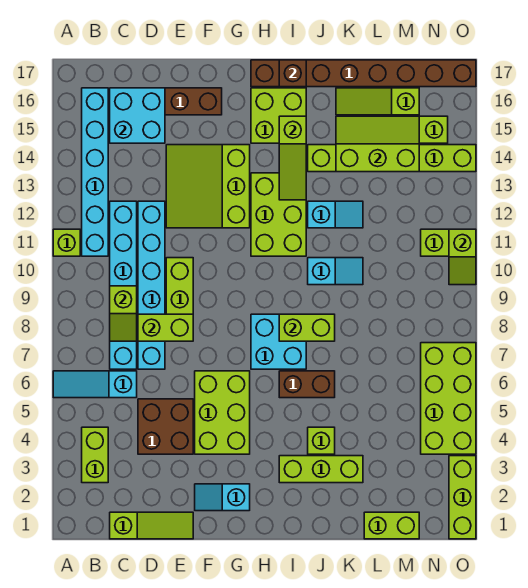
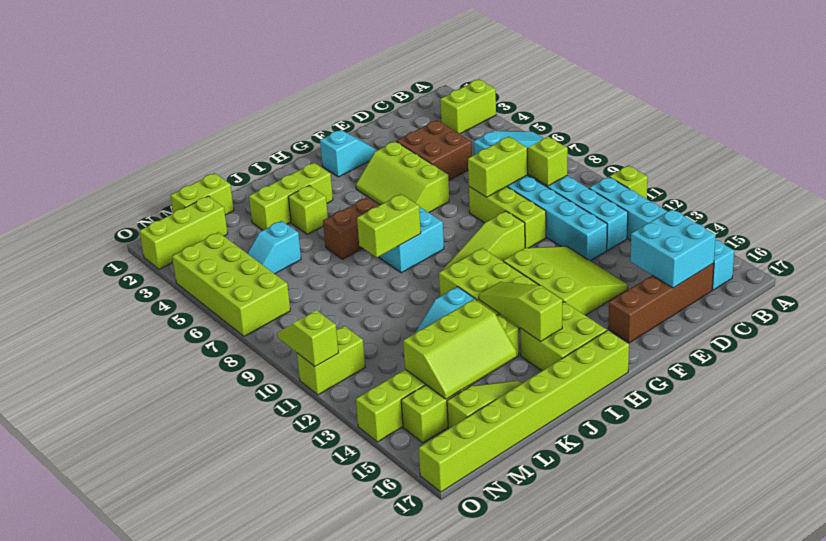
lime 1x2 brick [82,427,108,483] -> lime 1x2 brick turned to [440,79,496,134]
lime 1x3 slope [110,512,193,539] -> lime 1x3 slope moved to [443,211,525,270]
lime 2x3 brick [195,371,250,454] -> lime 2x3 slope [356,141,449,213]
brown 1x8 brick [251,60,476,87] -> lime 1x8 brick [419,330,629,492]
brown 1x1 brick [279,60,306,87] -> none
cyan 1x2 slope [308,258,363,285] -> cyan 1x2 slope moved to [247,221,301,274]
lime 1x3 brick [449,456,476,539] -> lime 1x3 brick turned to [140,196,228,269]

